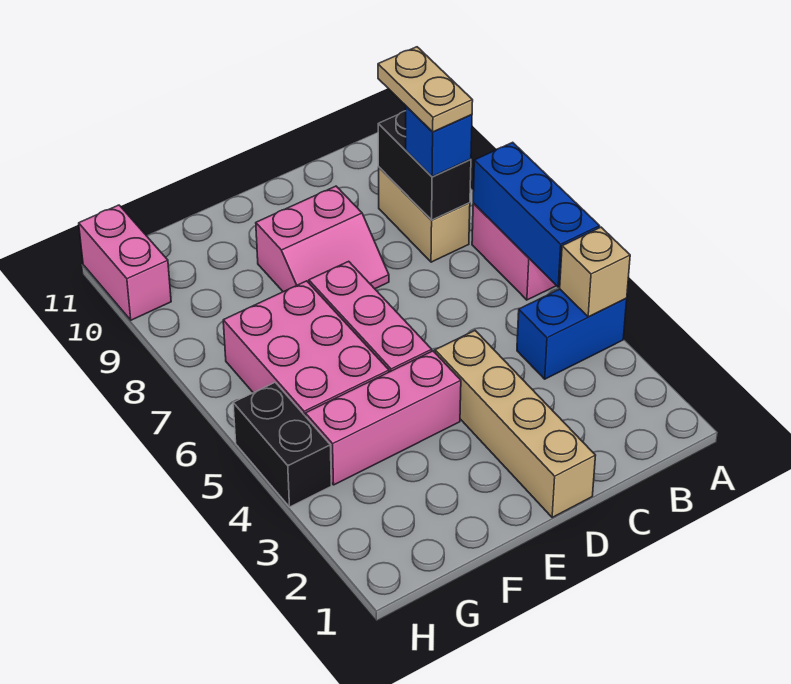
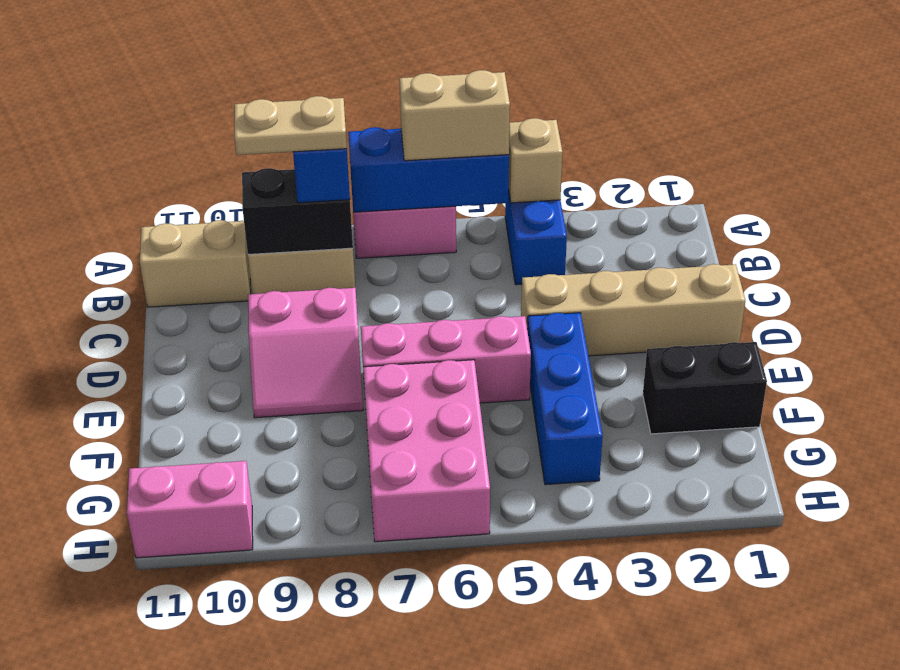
none -> tan 1x2 brick [399,70,510,161]
none -> tan 1x2 brick [140,220,251,307]
pink 2x2 slope [256,186,389,292] -> pink 2x2 slope turned to [248,288,363,418]
pink 1x3 brick [305,351,461,485] -> blue 1x3 brick [527,313,603,485]
pink 2x3 brick [223,281,389,415] -> pink 2x3 brick turned to [363,360,490,542]
black 1x2 brick [233,382,331,507] -> black 1x2 brick moved to [643,342,767,434]

